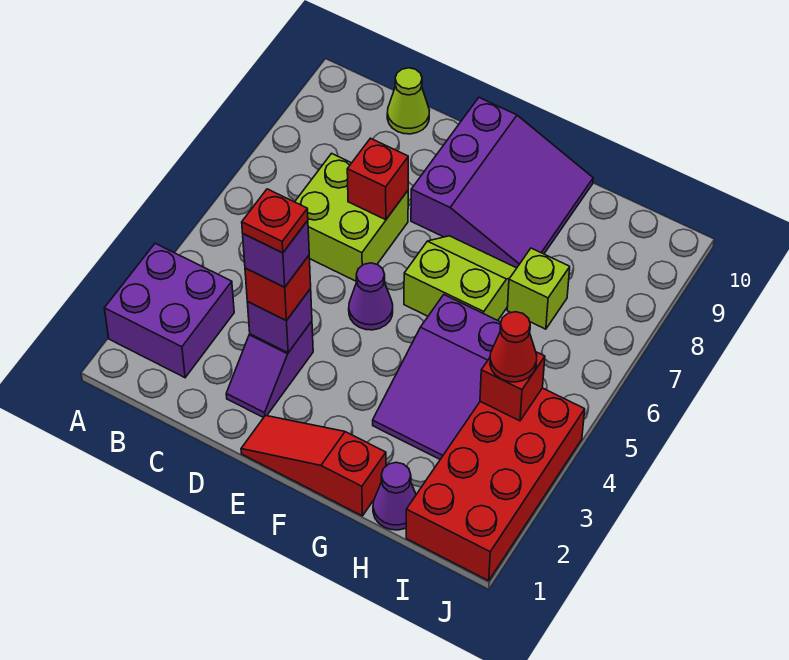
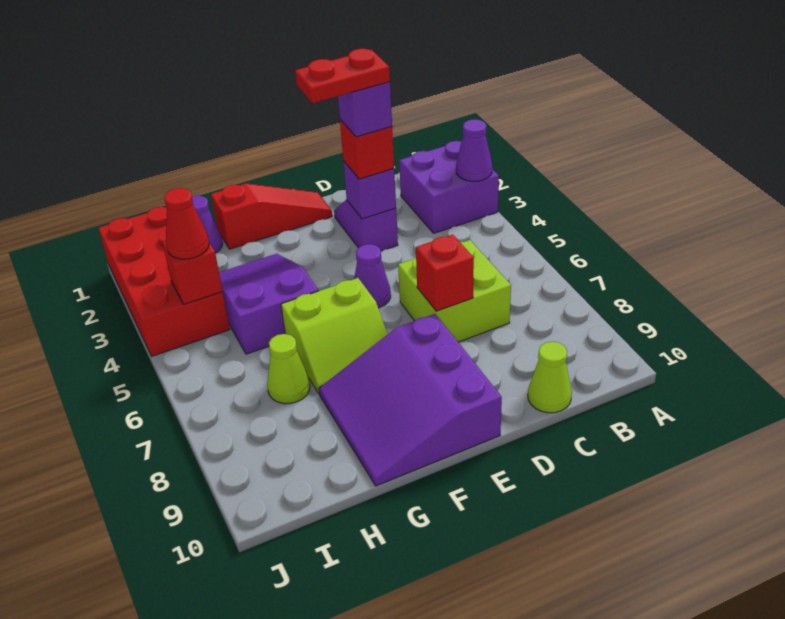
none -> purple 1x1 cone [456,119,492,181]
red 1x1 plate [242,189,308,253] -> red 1x2 plate [295,48,390,103]
lime 1x1 brick [507,248,570,329] -> lime 1x1 cone [267,334,310,404]

